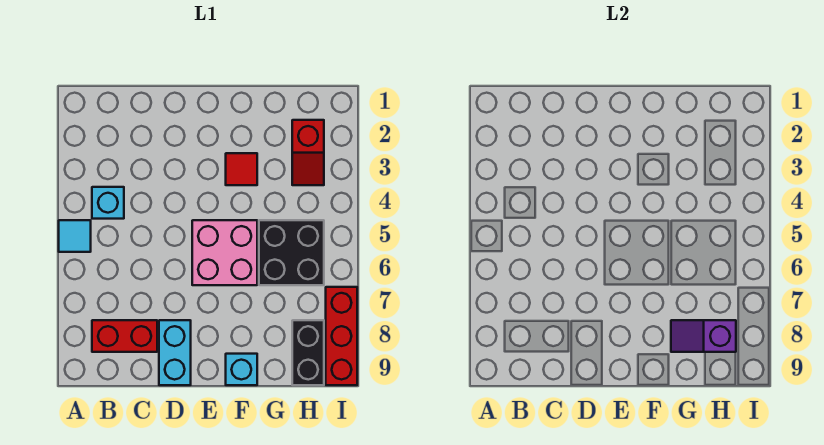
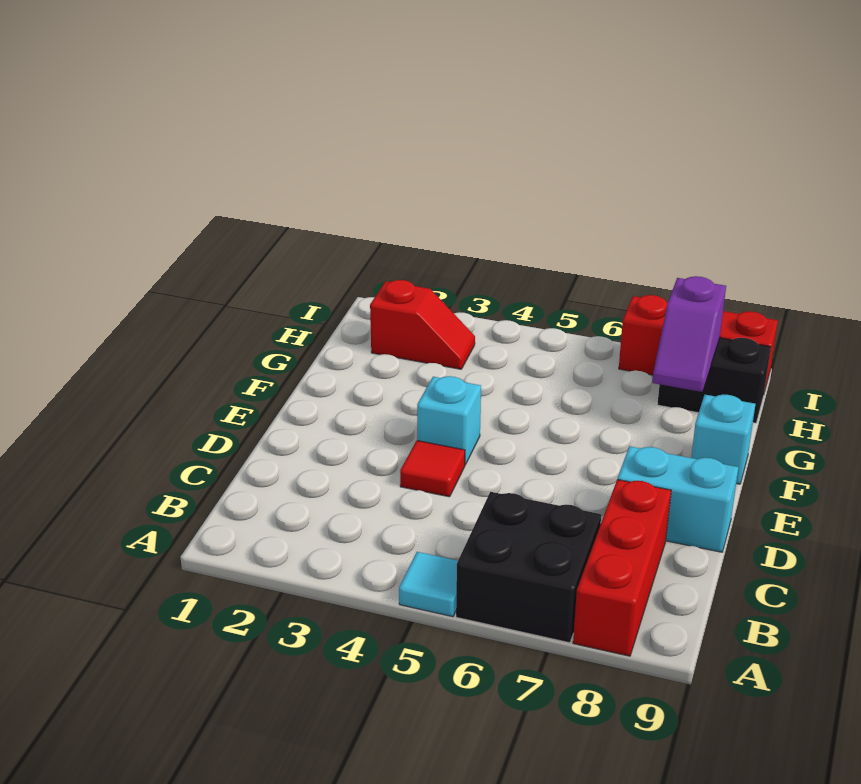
cyan 1x1 brick [92,187,124,219] -> cyan 1x1 brick moved to [417,376,481,465]
red 1x2 brick [92,320,157,352] -> red 1x3 brick [573,479,671,656]
pink 2x2 brick [192,220,257,285] -> none
red 1x1 tile [226,153,257,185] -> red 1x1 tile moved to [400,441,465,497]
black 2x2 brick [259,220,324,285] -> black 2x2 brick moved to [456,492,601,643]

